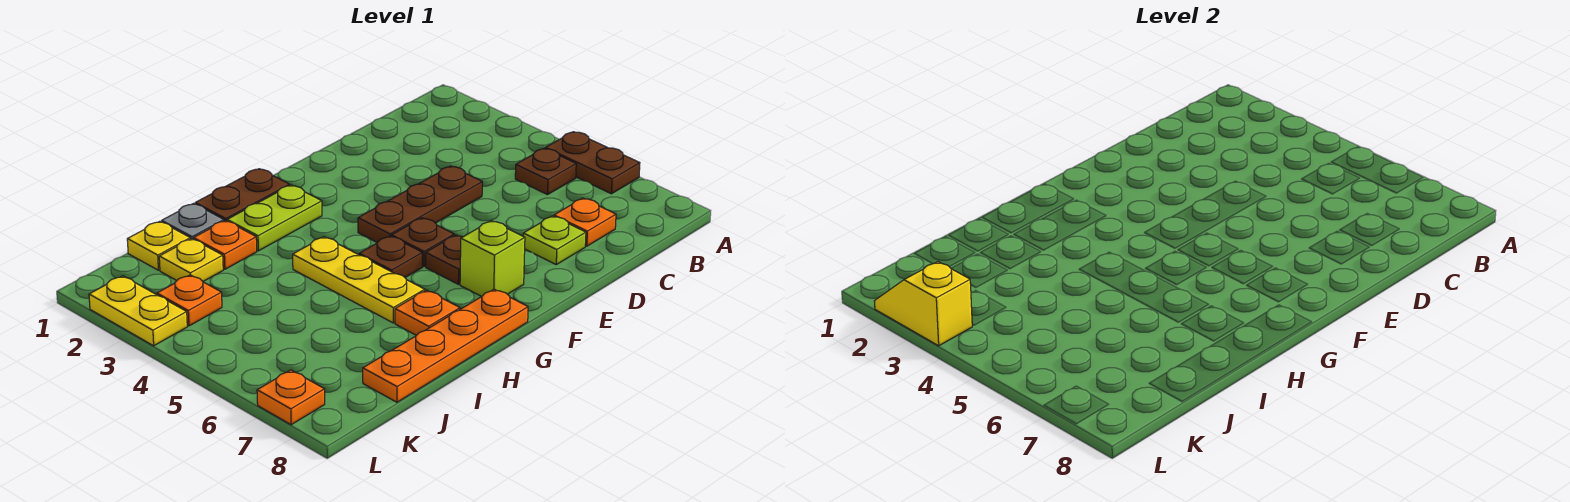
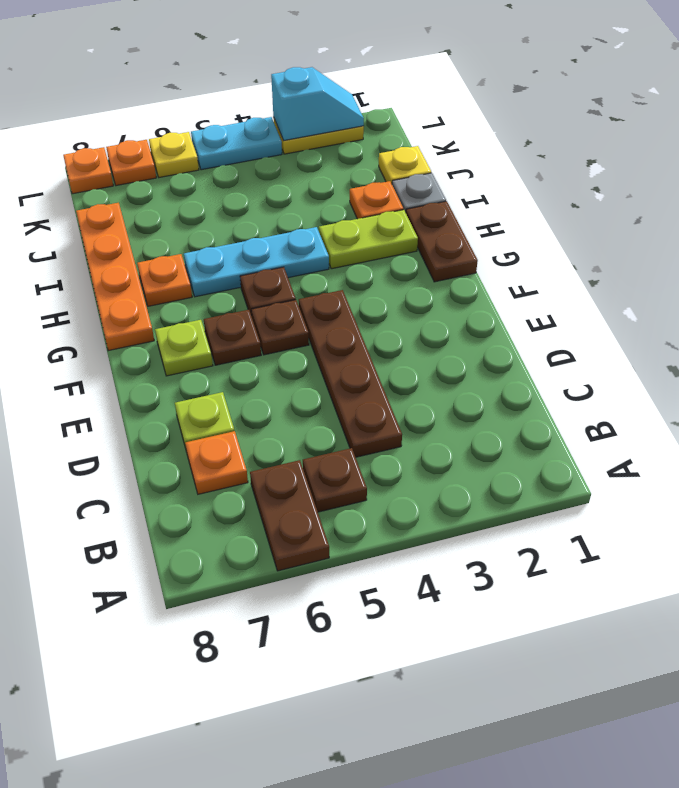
brown 1x2 plate [545,132,640,194] -> brown 1x2 plate turned to [250,460,329,571]
brown 1x3 plate [358,166,482,242] -> brown 1x4 plate [299,290,402,457]
lime 1x1 brick [460,221,525,297] -> lime 1x1 plate [155,320,213,376]
lime 1x2 plate [227,185,322,251] -> lime 1x2 plate turned to [319,210,418,269]
yellow 1x3 plate [293,237,425,323] -> cyan 1x3 plate [184,227,329,297]
yellow 1x1 plate [159,239,223,281] -> yellow 1x1 plate moved to [149,132,199,177]
orange 1x1 plate [157,275,222,326] -> orange 1x1 plate moved to [63,147,113,194]
yellow 1x2 slope [875,262,973,346] -> cyan 1x2 slope [271,67,364,140]
none -> cyan 1x2 plate [191,117,282,170]

